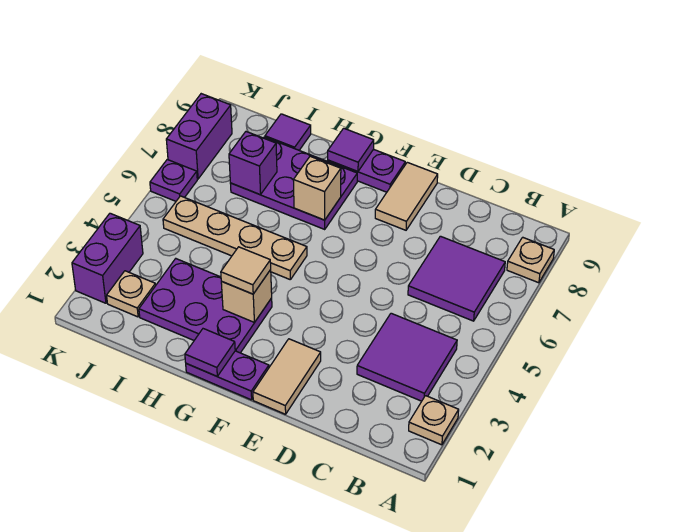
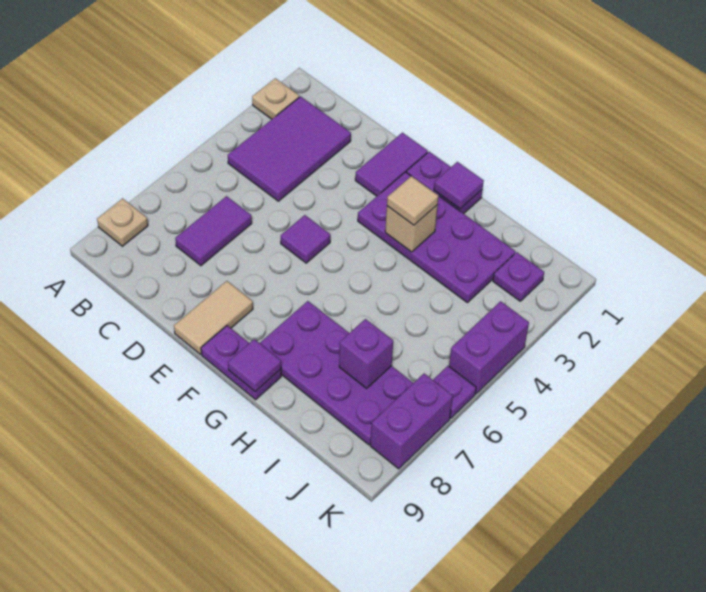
purple 2x2 tile [357,313,457,401] -> purple 2x3 tile [228,96,351,201]
purple 2x2 tile [408,236,505,321] -> purple 1x2 tile [175,196,252,266]
tan 1x2 tile [253,339,321,414] -> purple 1x2 tile [355,133,428,196]
purple 2x3 plate [139,259,272,353] -> purple 2x4 plate [358,172,515,303]
tan 1x4 plate [163,196,307,279] -> none
purple 2x3 plate [230,137,357,229] -> purple 2x4 plate [260,301,413,445]
tan 1x1 brick [293,156,341,220] -> none
purple 1x1 tile [265,114,311,150] -> purple 1x1 tile moved to [281,215,330,263]
tan 1x1 plate [107,271,156,317] -> purple 1x1 plate [493,252,544,301]
purple 1x2 brick [72,213,143,303] -> purple 1x2 brick moved to [449,301,529,394]

